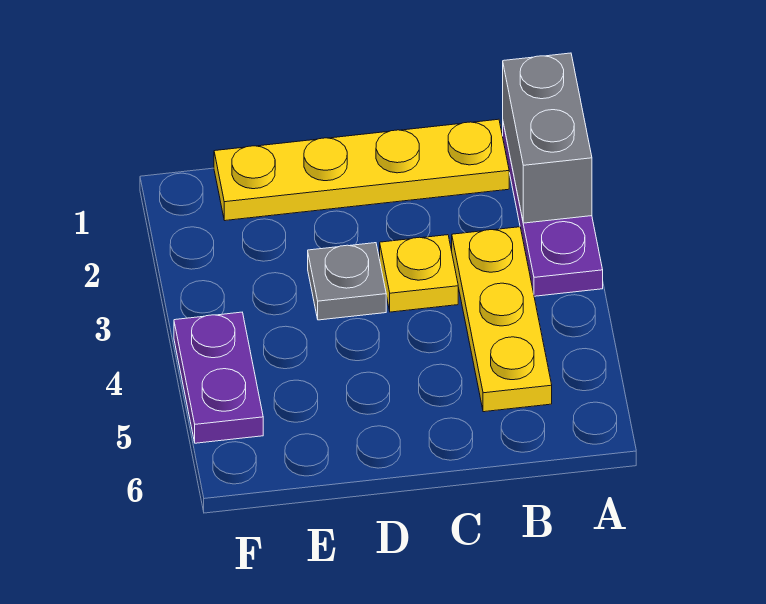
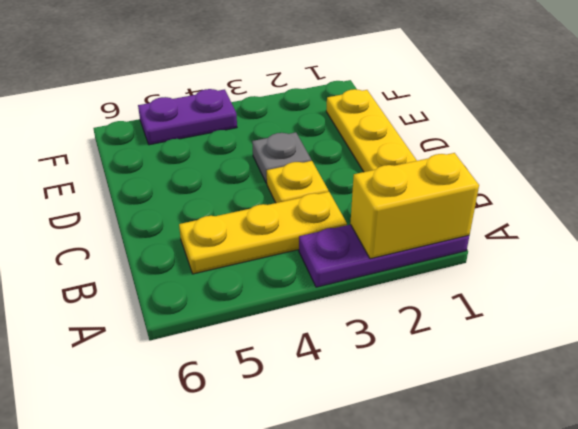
grey 1x2 brick [503,53,592,223] -> yellow 1x2 brick [350,153,479,259]

